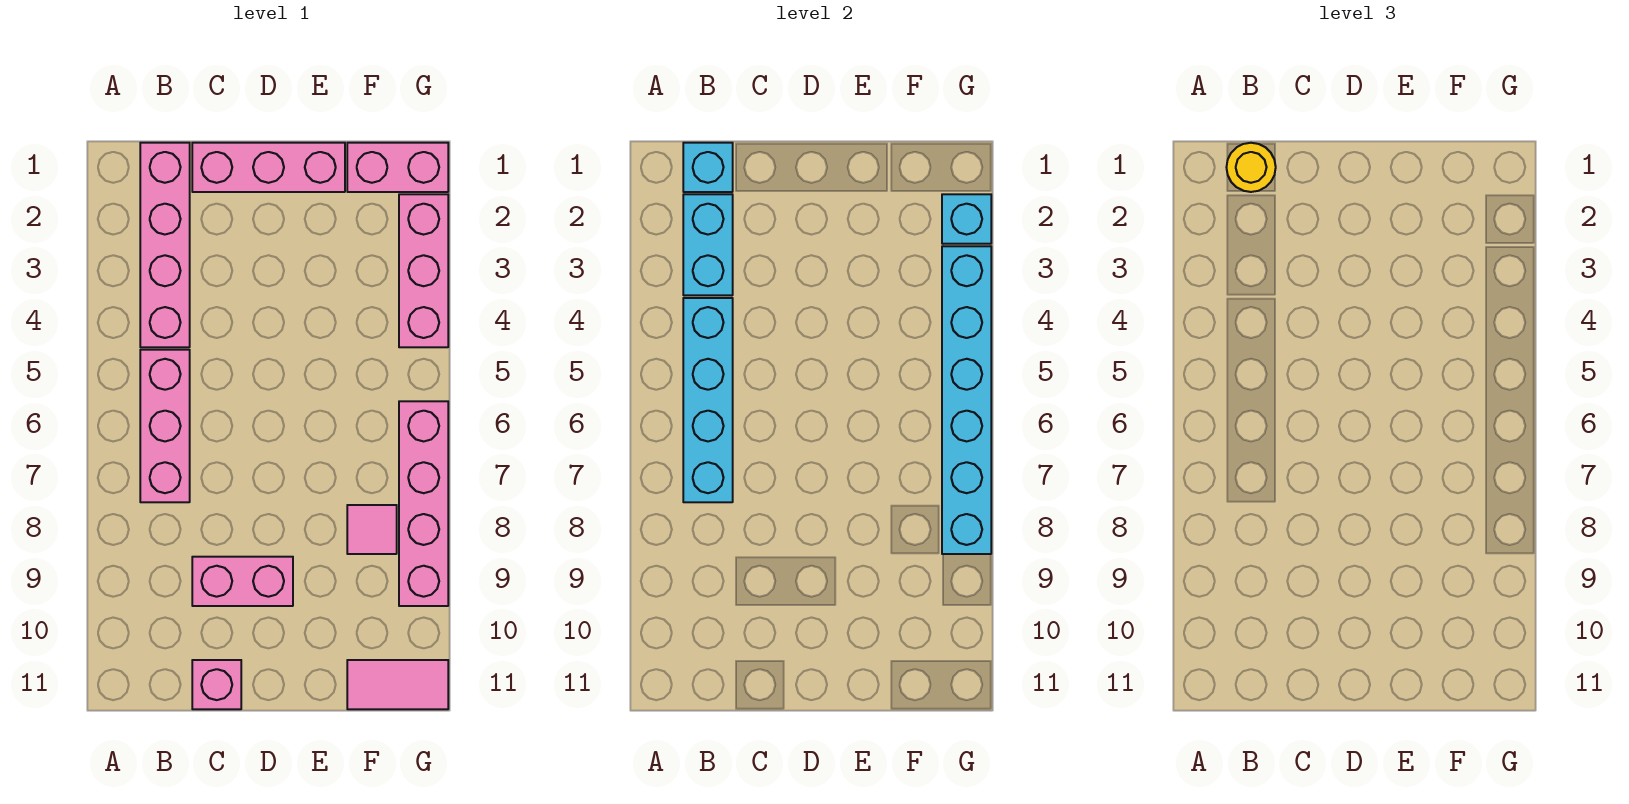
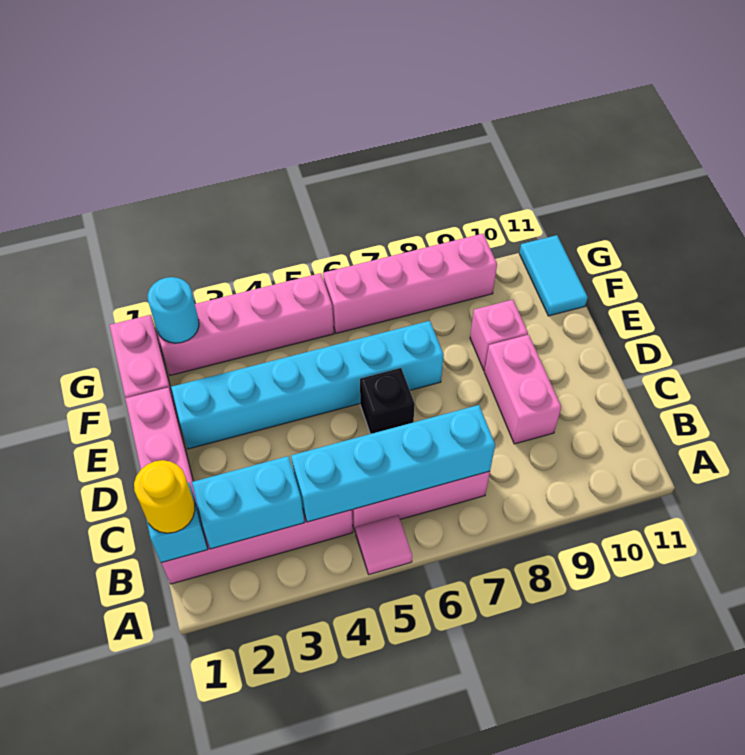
pink 1x1 brick [192,660,241,709] -> pink 1x1 brick moved to [470,300,528,371]
none -> black 1x1 brick [360,368,415,434]
pink 1x1 tile [347,505,397,554] -> pink 1x1 tile moved to [355,515,412,574]
pink 1x2 tile [347,660,448,709] -> cyan 1x2 tile [519,235,588,316]
pink 1x3 brick [399,194,448,347] -> pink 1x4 brick [158,273,334,375]
cyan 1x1 brick [942,194,991,244] -> cyan 1x1 round brick [148,277,199,343]
cyan 1x6 brick [942,246,991,554] -> cyan 1x6 brick moved to [171,321,444,449]

